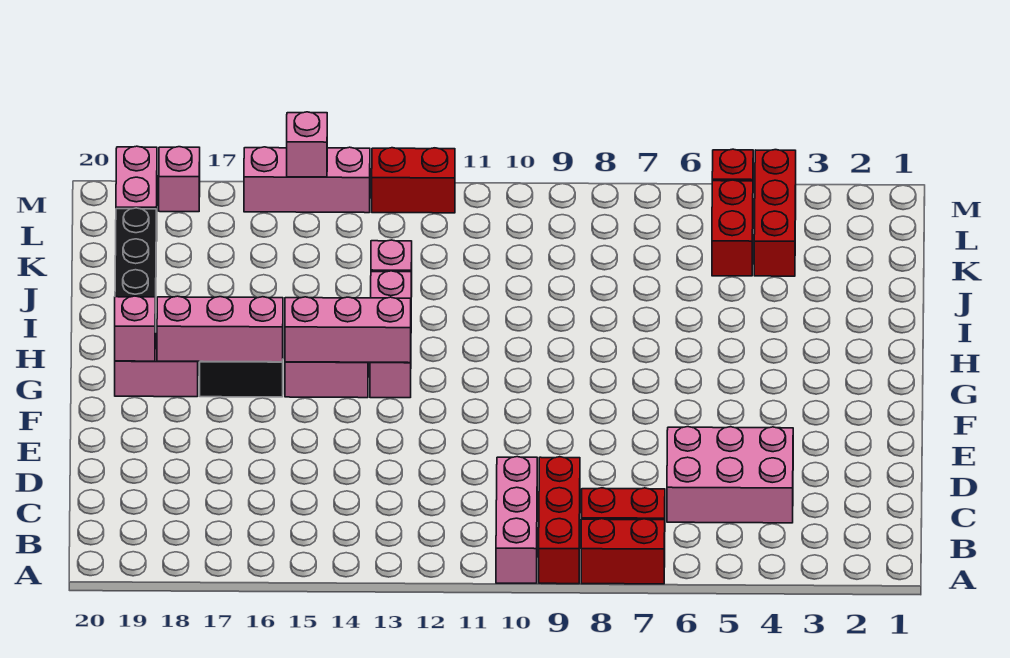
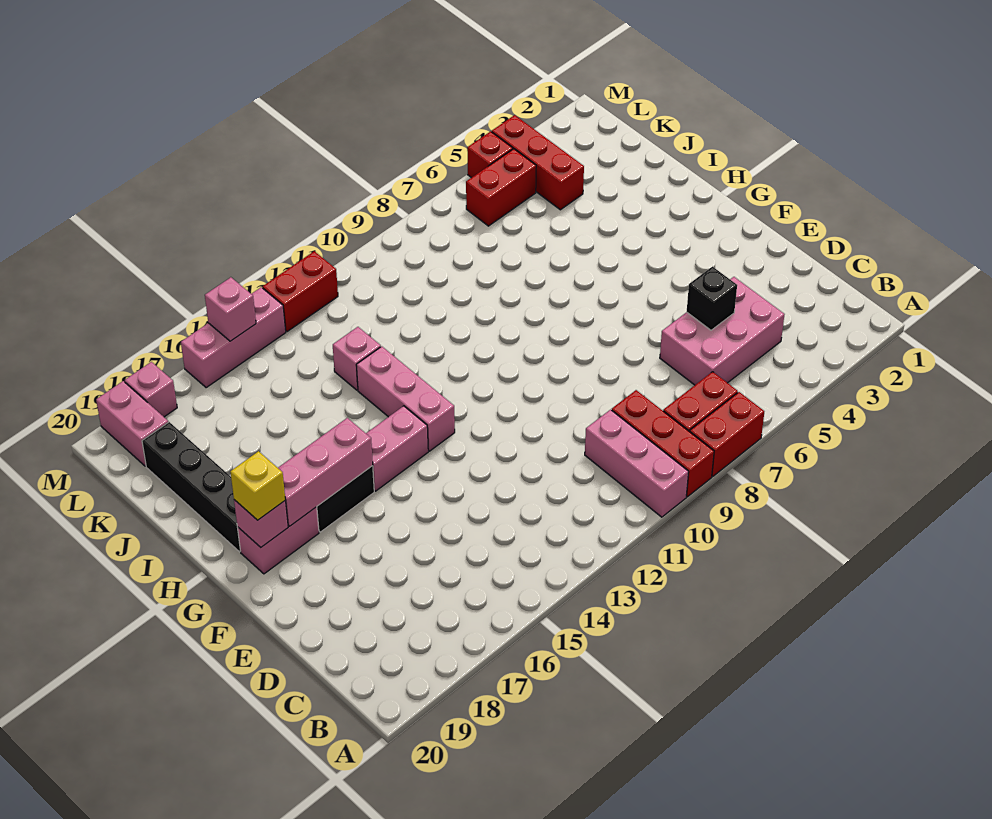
none -> black 1x1 brick [687,267,737,330]
pink 1x3 brick [285,297,411,363] -> none
none -> yellow 1x1 brick [230,451,285,520]
red 1x2 brick [712,180,753,276] -> red 1x2 brick turned to [466,149,536,226]

